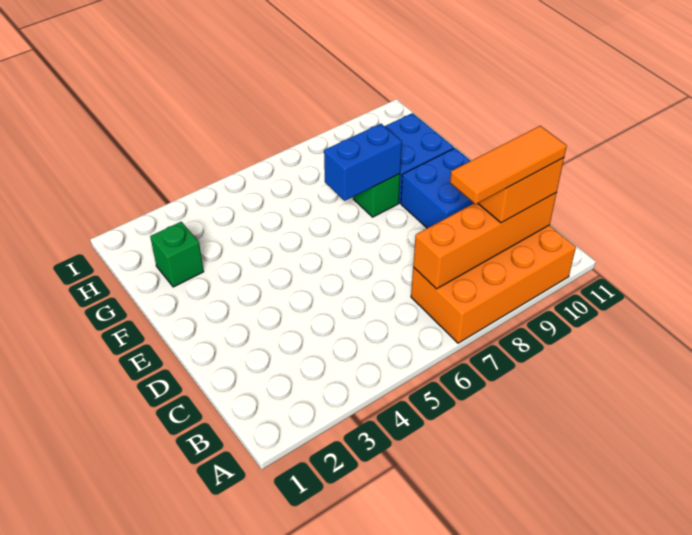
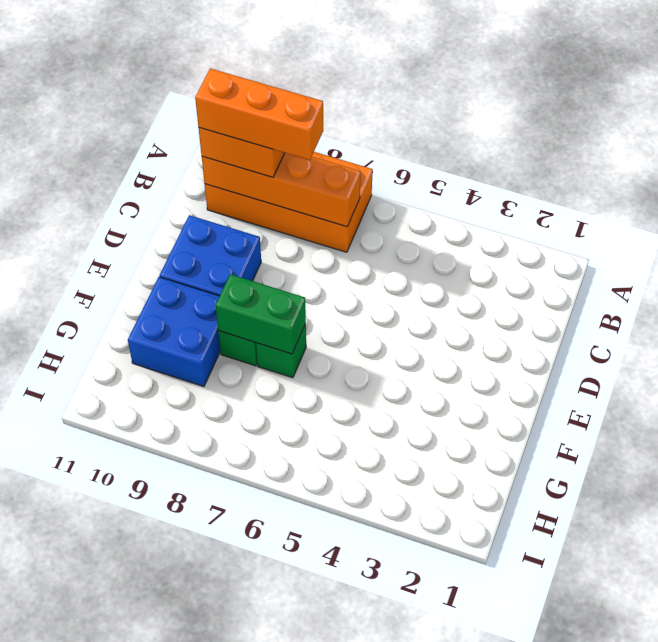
orange 1x3 tile [450,126,567,204] -> orange 1x3 brick [195,68,323,160]
blue 1x2 brick [324,124,402,201] -> green 1x2 brick [216,274,306,354]
green 1x1 brick [150,222,204,287] -> green 1x1 brick moved to [256,324,306,378]

